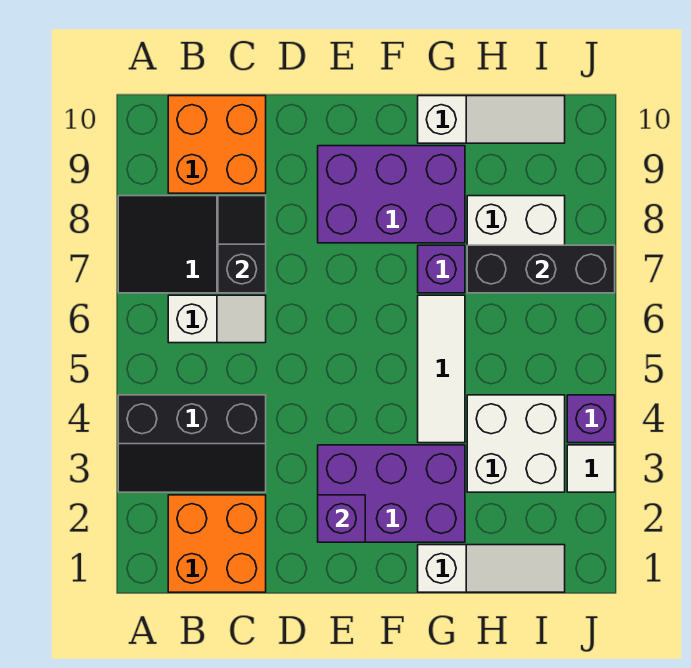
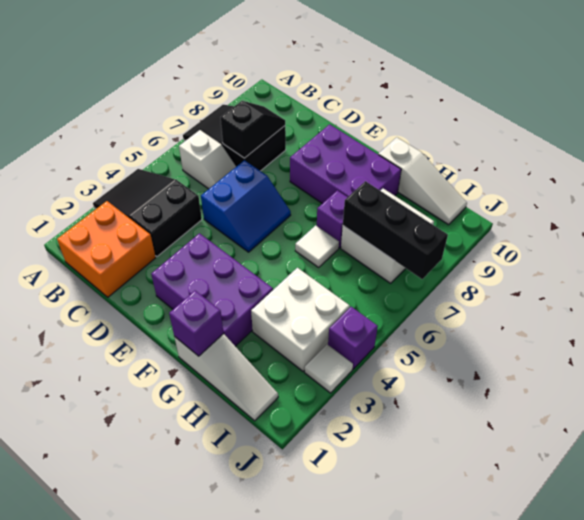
black 2x3 slope [118,395,266,492] -> black 2x3 slope turned to [93,169,202,257]
orange 2x2 brick [168,96,266,193] -> none
none -> blue 2x2 slope [201,160,291,252]
purple 1x1 brick [318,495,365,542] -> purple 1x1 brick moved to [169,291,224,356]
white 1x3 tile [418,295,465,443] -> white 1x1 tile [295,225,339,267]

